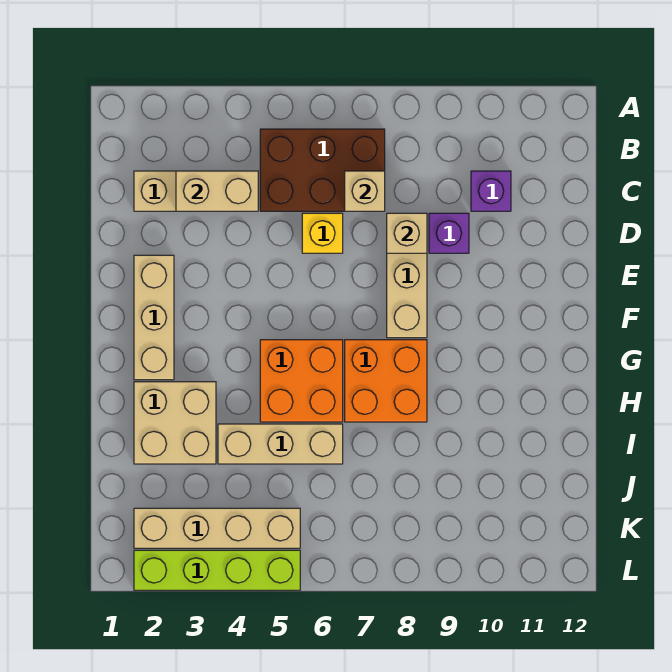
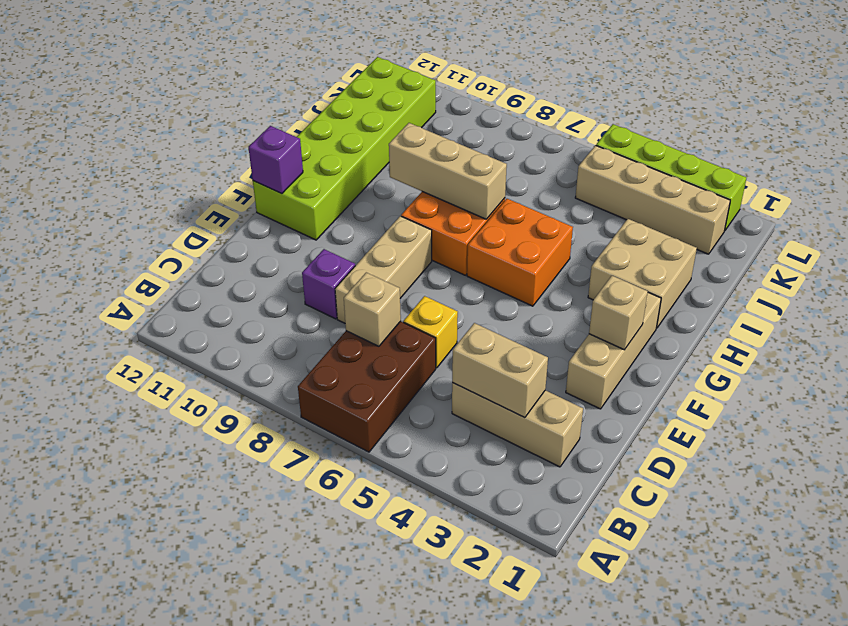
brown 2x3 brick [260,129,385,211] -> brown 2x3 brick turned to [298,321,436,452]
purple 1x1 brick [471,171,511,211] -> purple 1x1 brick moved to [248,126,303,194]
tan 1x1 brick [387,213,427,253] -> tan 1x1 brick moved to [589,276,648,350]
none -> lime 2x6 brick [253,57,436,240]
tan 1x3 brick [218,424,343,464] -> tan 1x3 brick moved to [389,123,507,219]

